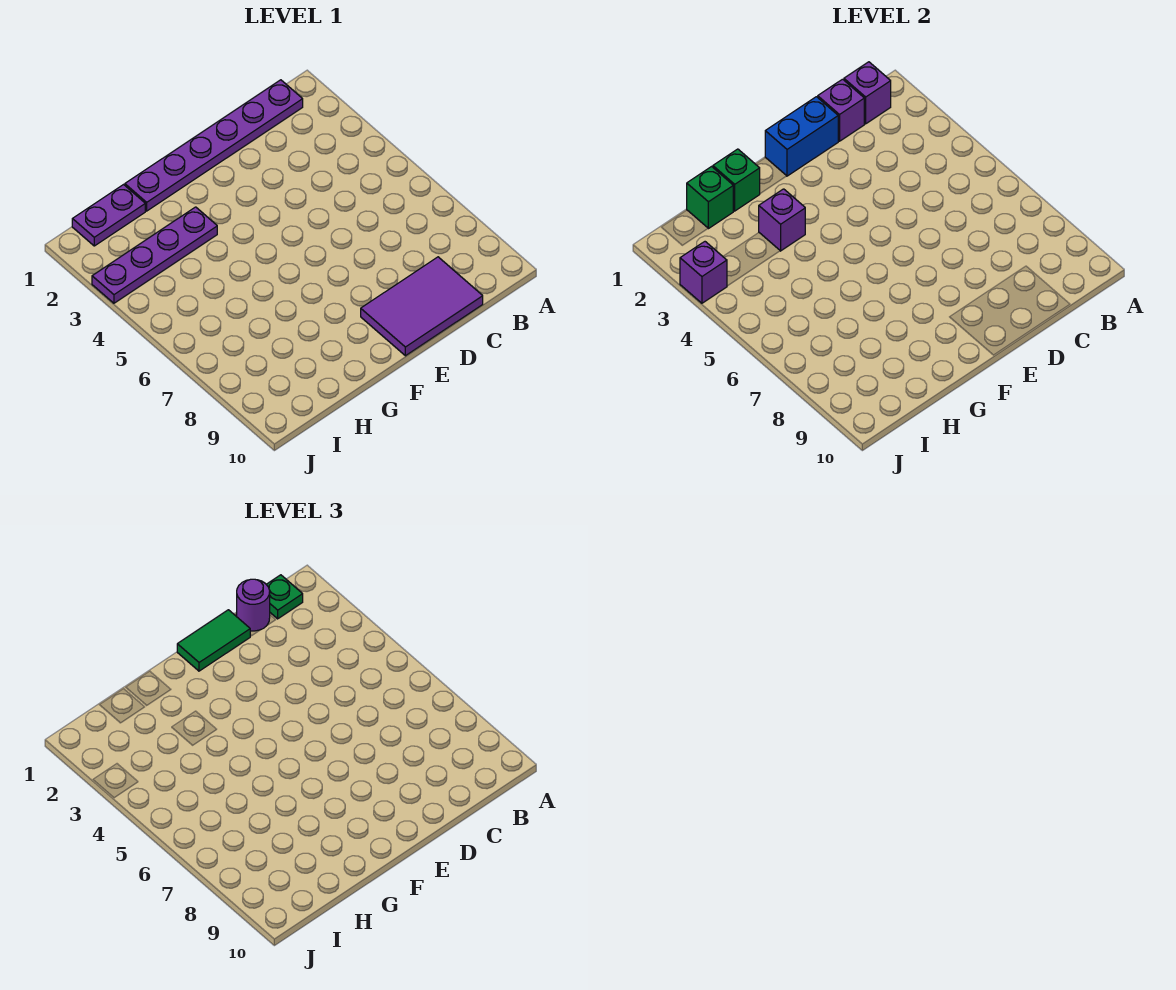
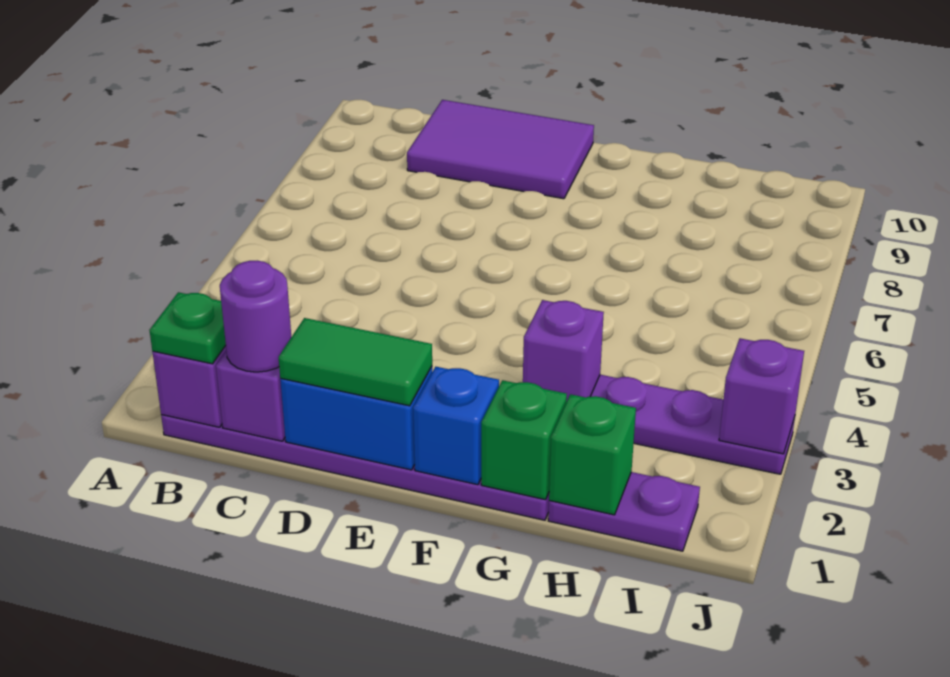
none -> blue 1x1 brick [413,367,499,485]

